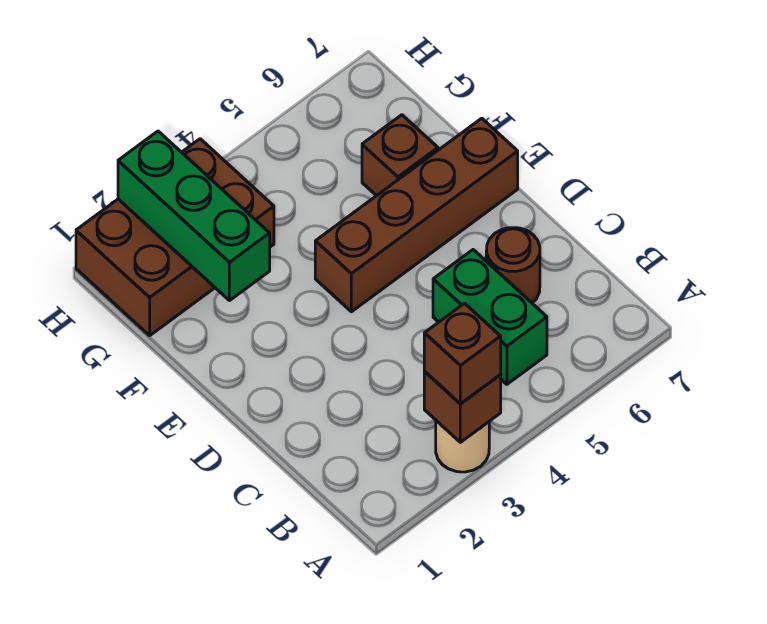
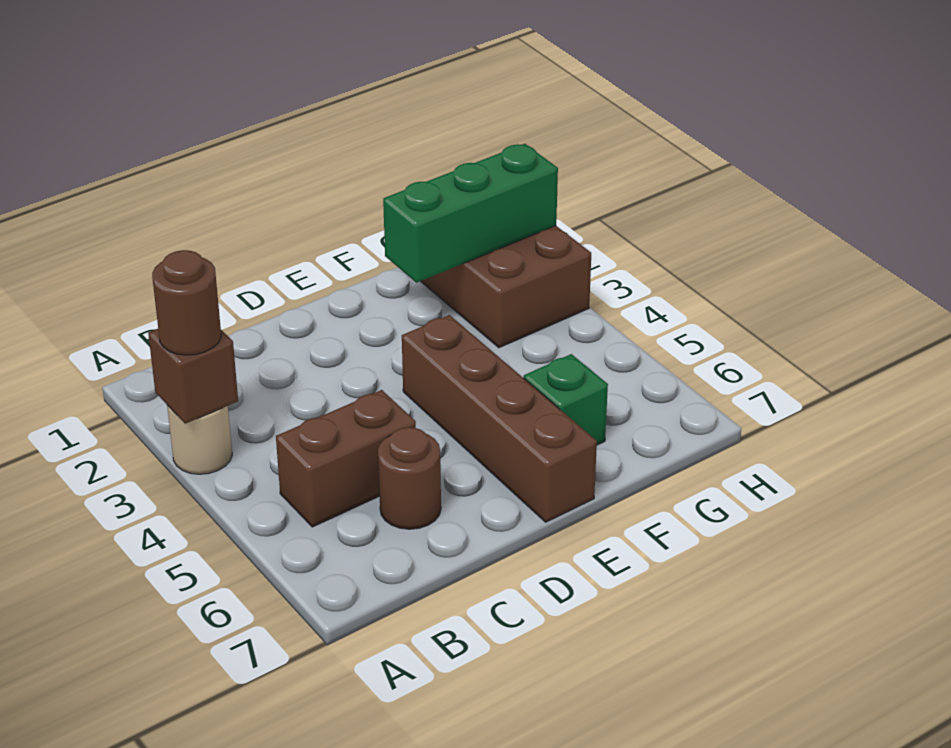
brown 1x1 brick [424,303,501,404] -> brown 1x1 round brick [152,250,221,355]
green 1x2 brick [433,250,547,384] -> brown 1x2 brick [276,390,416,527]
brown 1x1 brick [362,115,438,196] -> green 1x1 brick [524,354,608,445]

